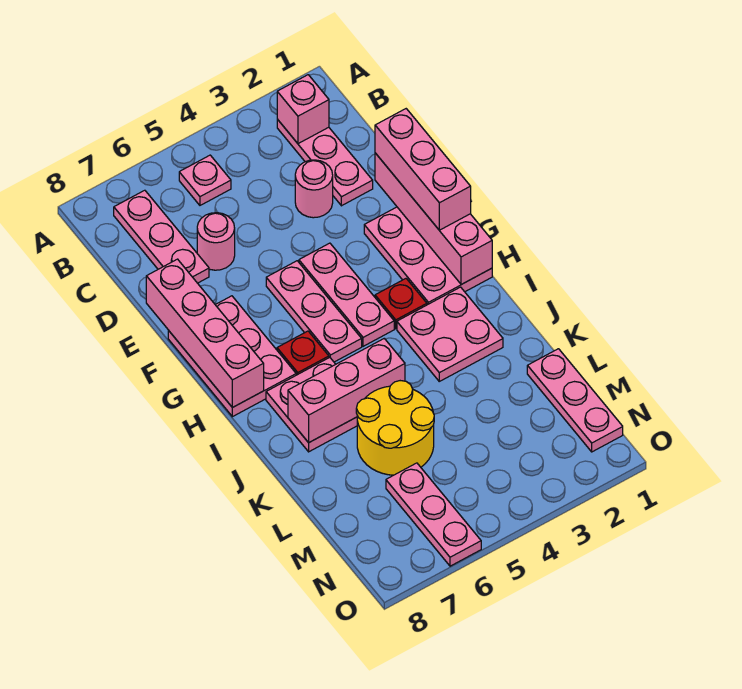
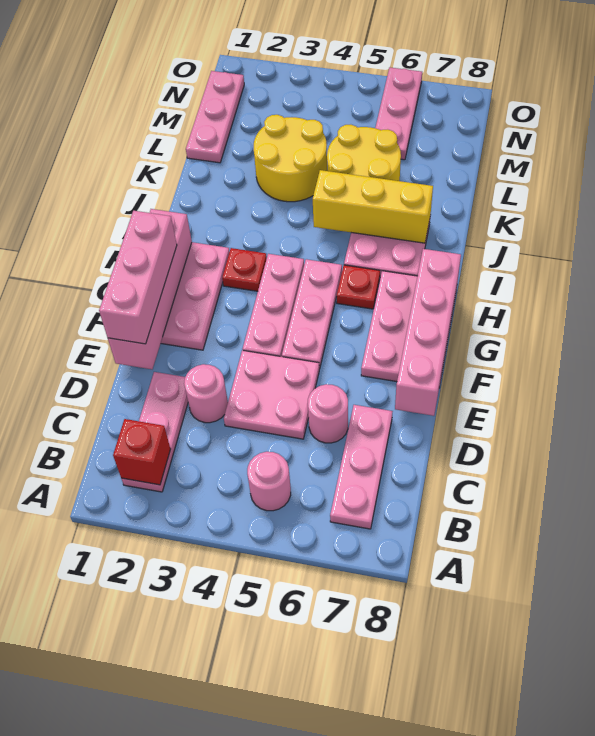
pink 1x1 brick [277,75,329,144] -> red 1x1 brick [113,419,170,485]
pink 1x1 plate [179,155,231,205] -> pink 1x1 round brick [247,452,291,511]
pink 2x2 plate [397,287,503,381] -> pink 2x2 plate moved to [224,350,319,439]
pink 1x3 brick [288,339,405,443] -> yellow 1x3 brick [313,170,433,243]
none -> yellow 2x2 round brick [254,115,327,202]

